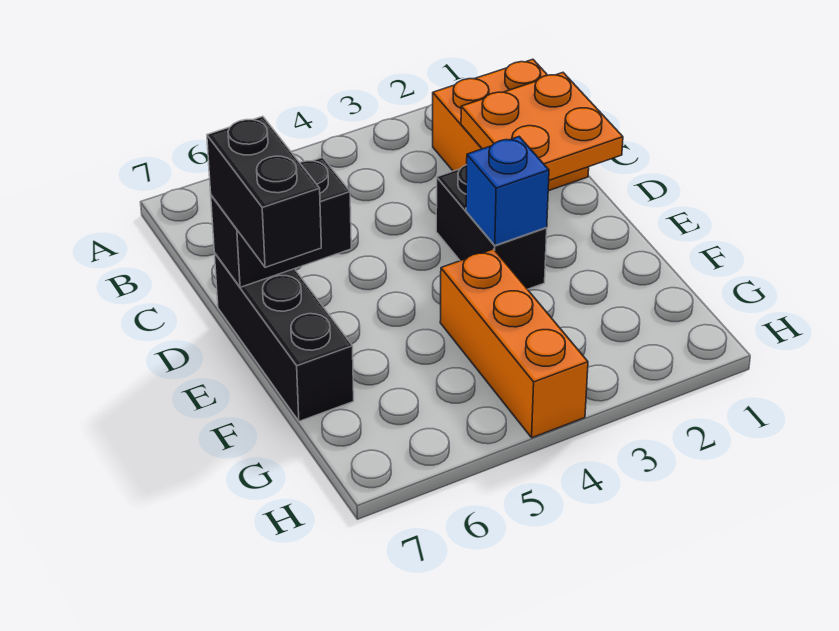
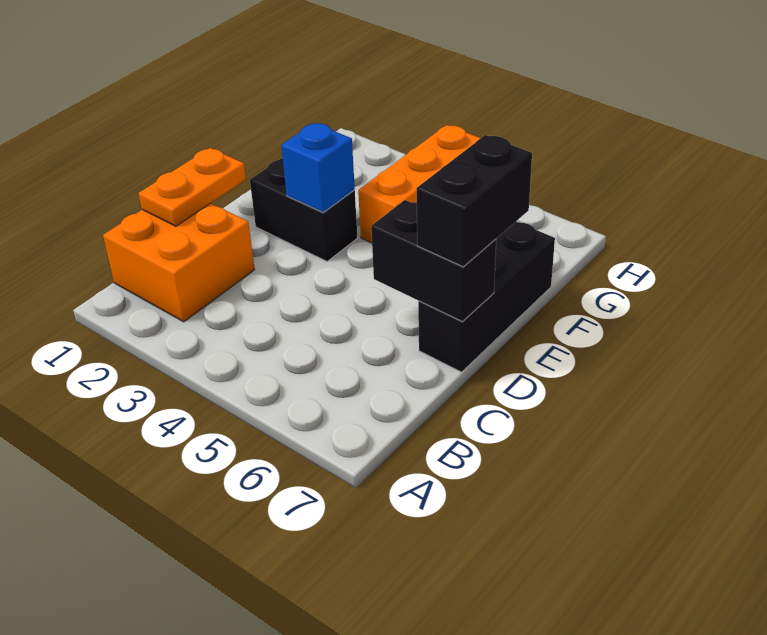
orange 2x2 plate [461,73,623,180] -> orange 1x2 plate [139,148,246,226]
black 1x2 brick [436,165,547,289] -> black 1x2 brick turned to [250,158,357,261]

